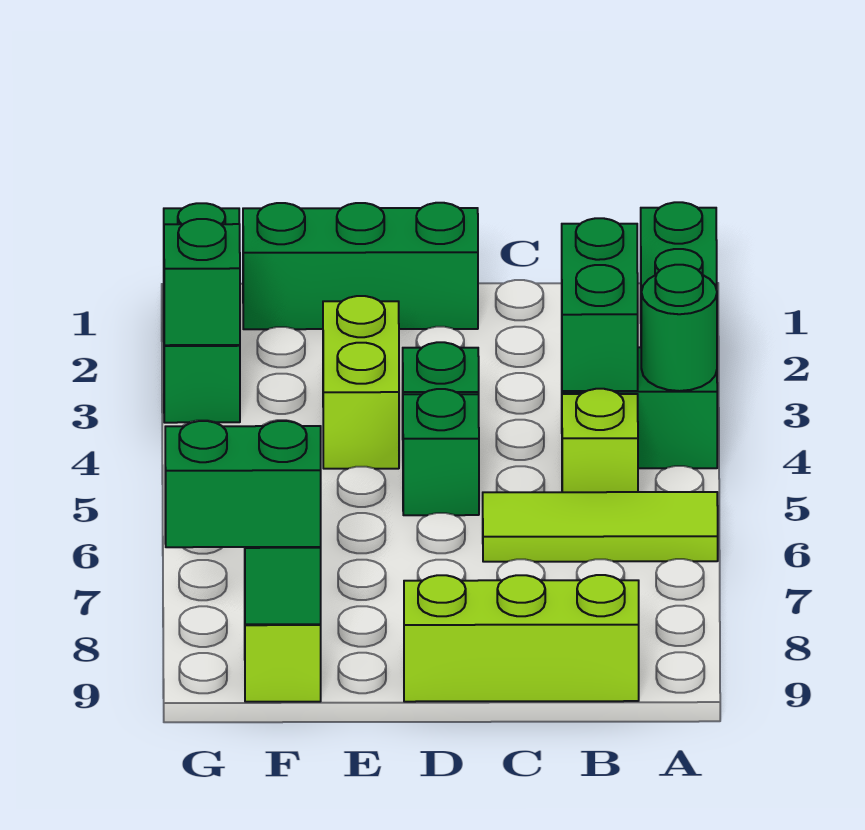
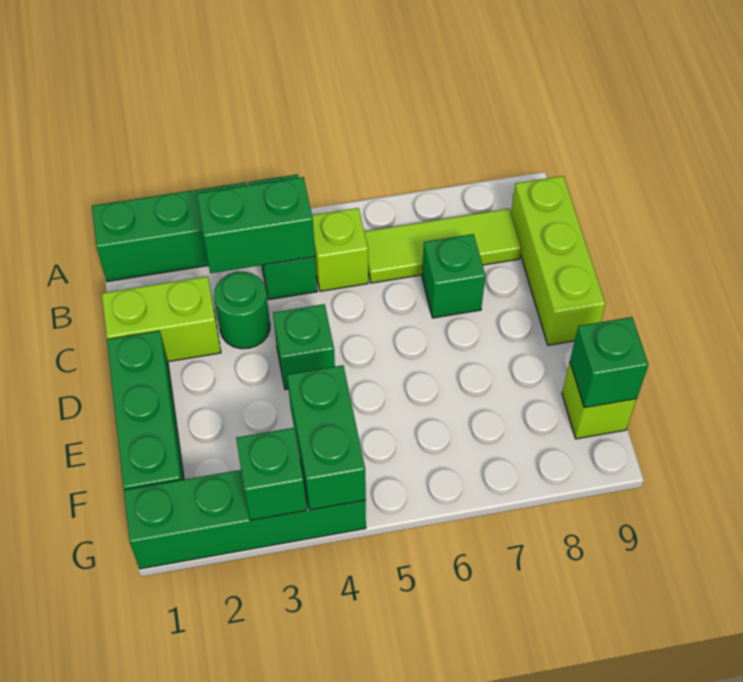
green 1x1 round brick [641,265,717,391] -> green 1x1 round brick moved to [214,272,270,349]
lime 1x3 tile [483,492,718,562] -> lime 1x3 tile turned to [364,209,521,283]
green 1x1 brick [403,389,479,515] -> green 1x1 brick moved to [422,234,485,318]
lime 1x2 brick [323,296,399,469] -> lime 1x2 brick moved to [102,276,221,362]
green 1x2 brick [165,421,321,547] -> green 1x2 brick moved to [287,365,366,510]
green 1x3 brick [164,203,240,423] -> green 1x4 brick [124,467,366,569]

